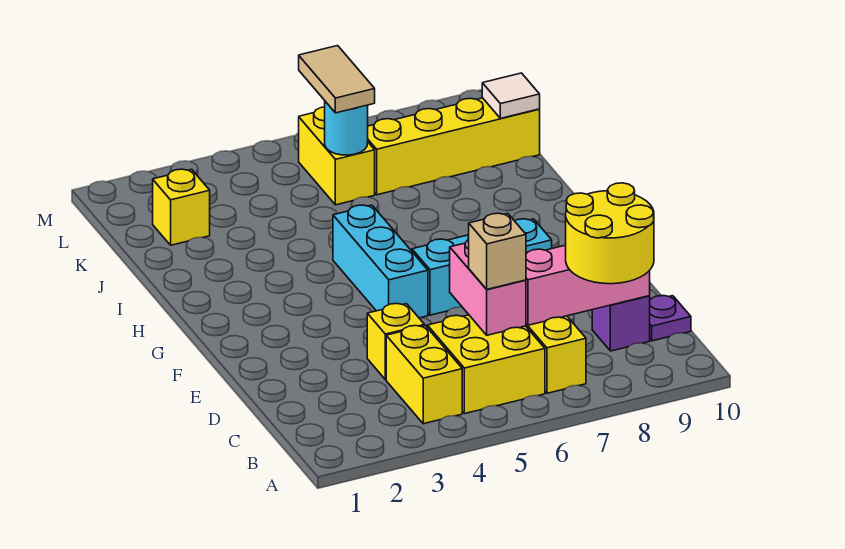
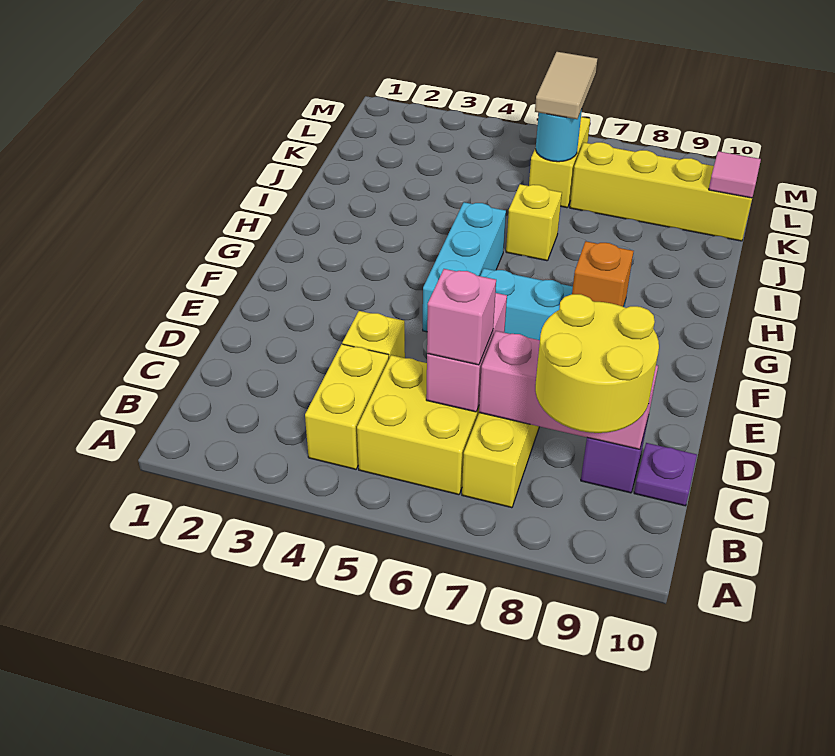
tan 1x1 brick [468,213,526,289] -> pink 1x1 brick [427,269,496,365]
none -> orange 1x1 brick [572,241,634,307]
yellow 1x1 brick [153,169,210,245] -> yellow 1x1 brick moved to [506,184,562,261]
white 1x1 tile [482,73,540,118] -> pink 1x1 tile [709,151,761,198]

